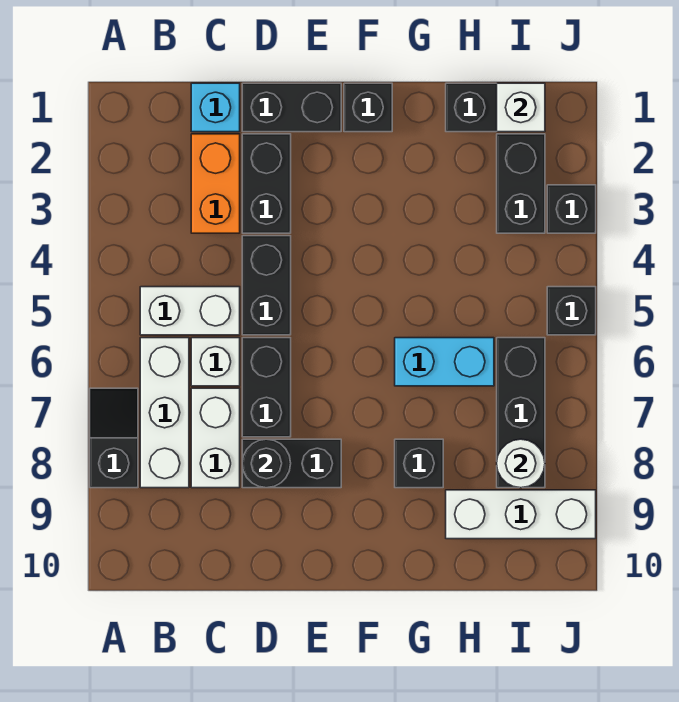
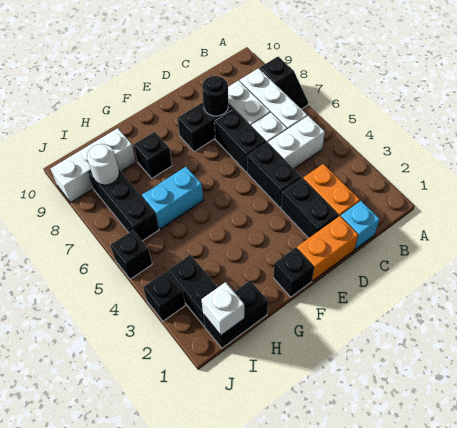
black 1x2 brick [242,83,341,132] -> orange 1x2 brick [297,216,358,281]

